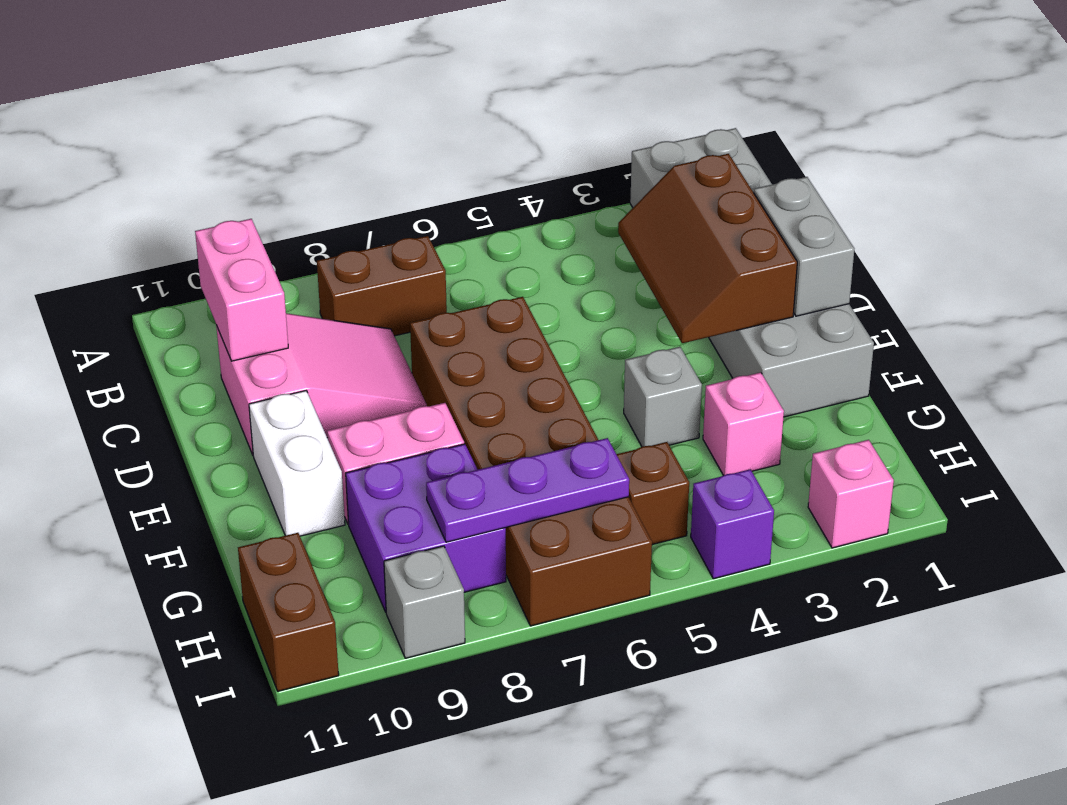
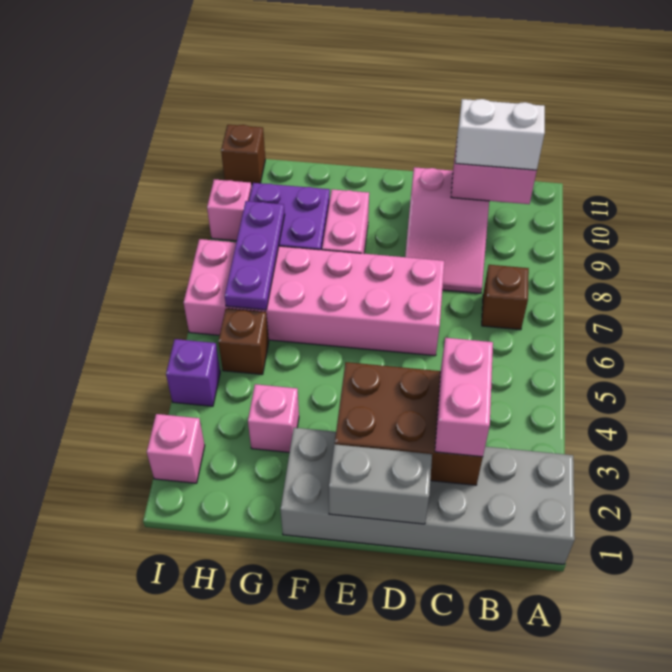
brown 1x2 brick [317,236,447,336] -> brown 1x1 brick [482,265,529,330]
brown 2x3 slope [618,154,797,343] -> brown 2x3 brick [335,362,483,485]
none -> pink 1x2 brick [435,338,493,457]
brown 2x6 brick [410,297,652,626] -> pink 2x6 brick [184,239,444,356]
white 1x2 brick [249,391,345,536] -> white 1x2 brick moved to [455,99,545,170]
grey 1x1 brick [624,347,702,447] -> none
brown 1x2 brick [238,533,339,691] -> brown 1x1 brick [221,125,265,184]
grey 1x1 brick [384,546,465,658] -> pink 1x1 brick [207,179,252,241]

